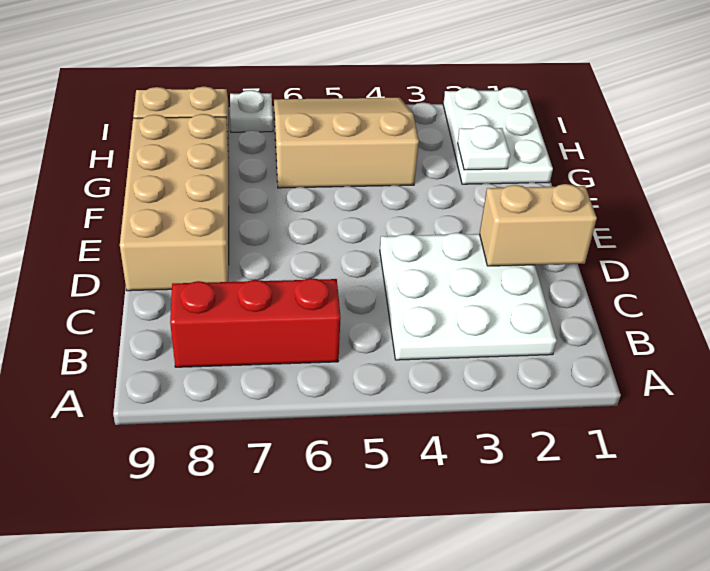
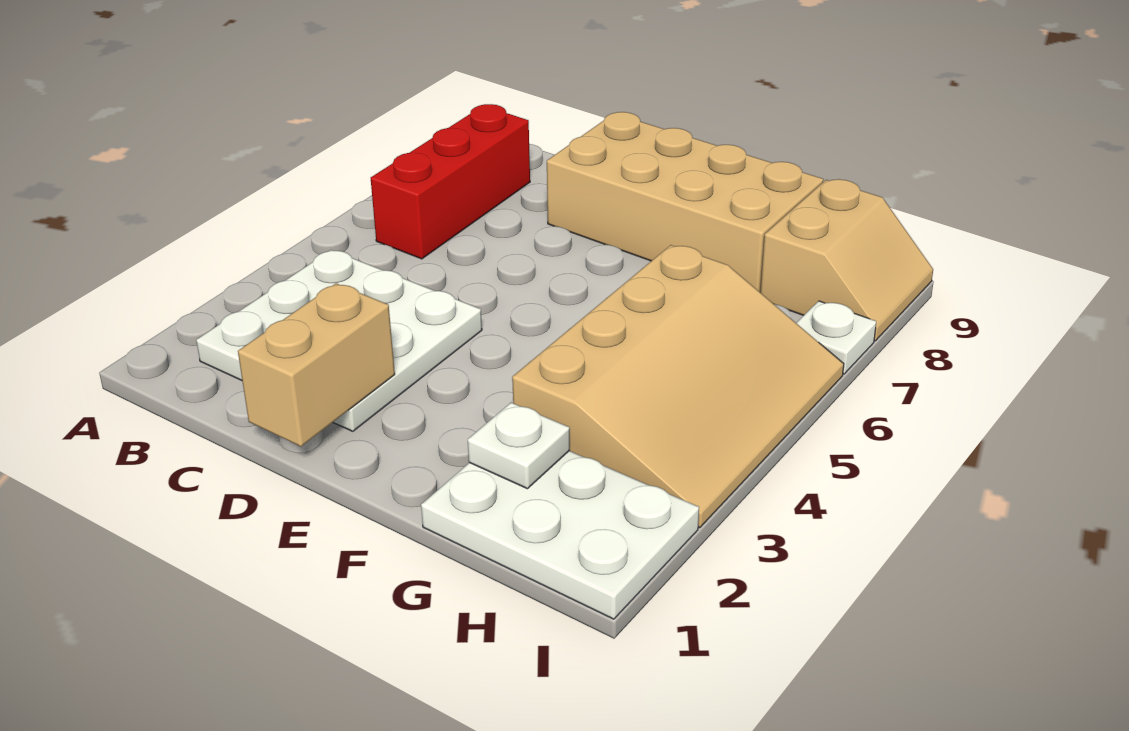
tan 3x3 slope [274,98,419,188] -> tan 3x4 slope [512,245,844,528]

